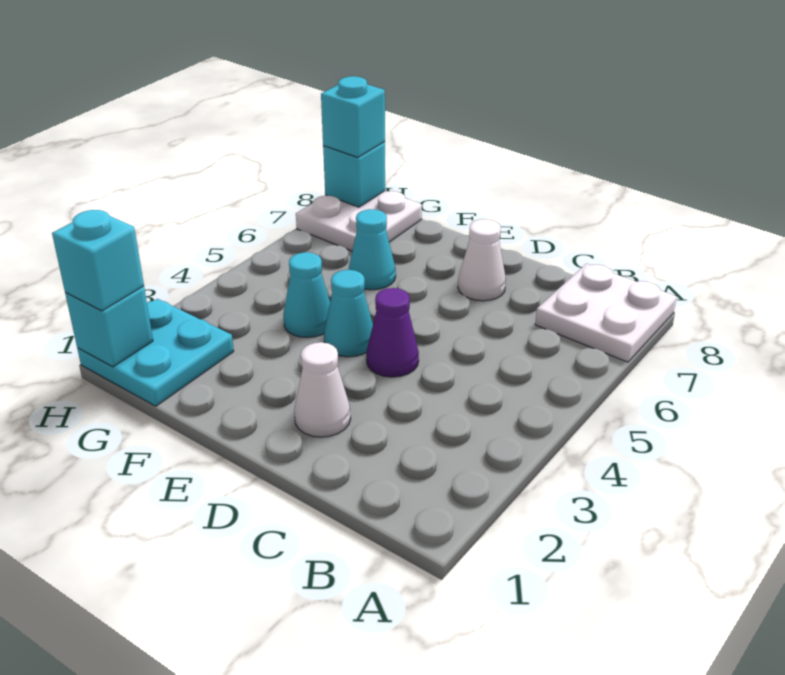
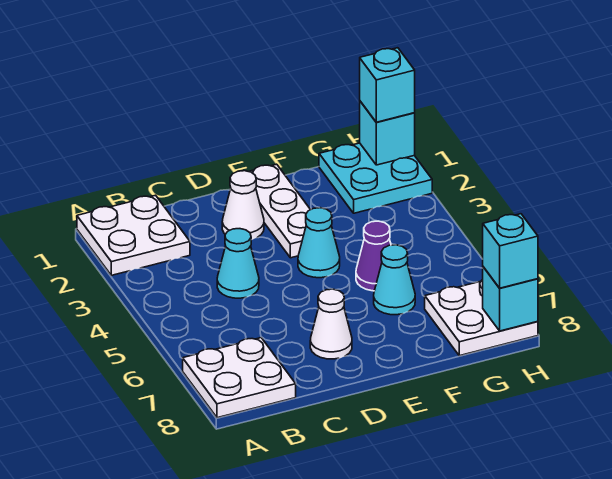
none -> white 2x2 plate [77,195,190,275]
purple 1x1 cone [366,288,419,377] -> purple 1x1 cone moved to [356,221,391,291]
none -> white 1x3 plate [249,164,310,258]
cyan 1x1 cone [283,252,330,337] -> cyan 1x1 cone moved to [217,229,259,298]

